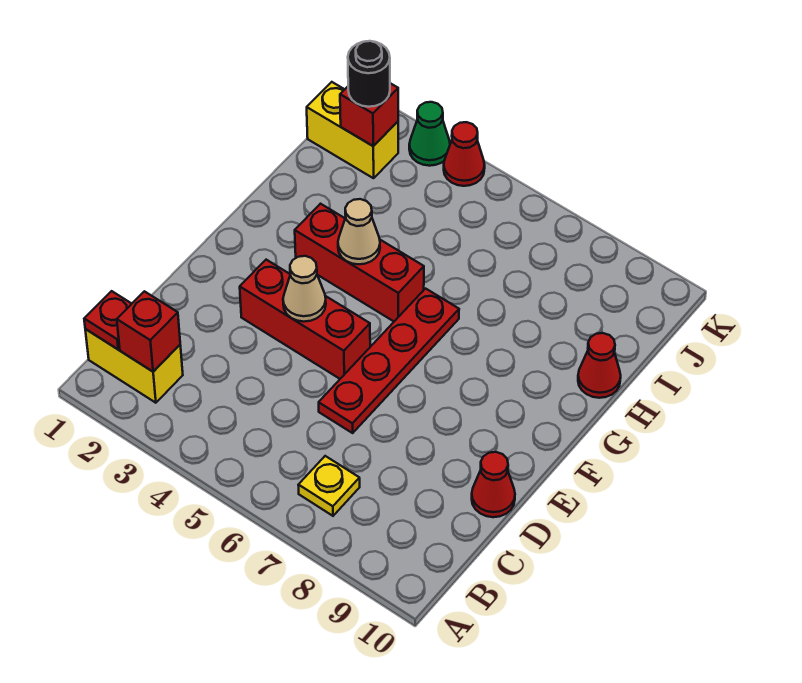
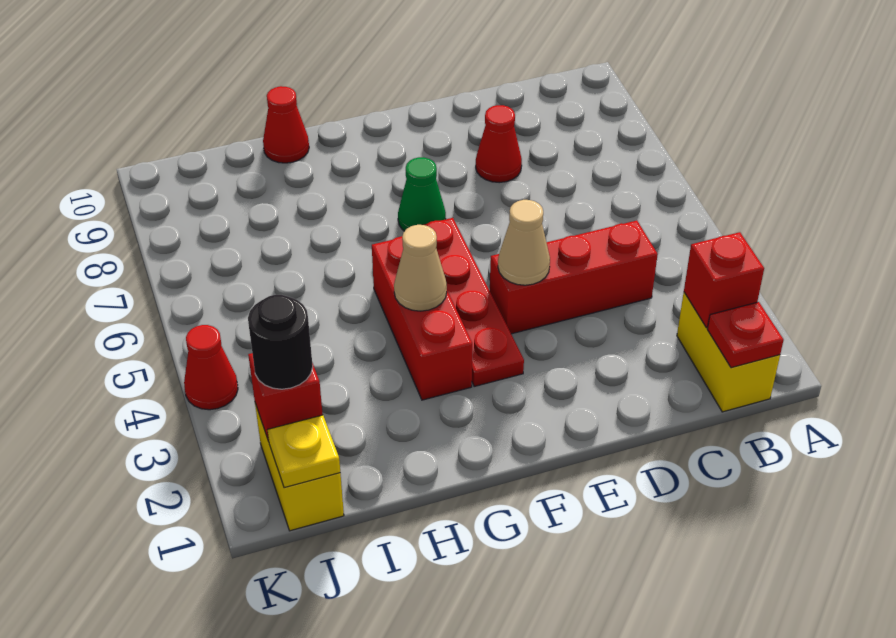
yellow 1x1 plate [298,456,360,516] -> yellow 1x1 plate moved to [268,415,340,488]
red 1x4 plate [319,289,459,433] -> red 1x4 plate turned to [424,218,524,386]
red 1x1 cone [472,452,515,517] -> red 1x1 cone moved to [476,105,522,183]
red 1x3 brick [240,260,370,379] -> red 1x3 brick turned to [490,221,658,334]
green 1x1 cone [409,102,450,166] -> green 1x1 cone moved to [398,157,446,231]

